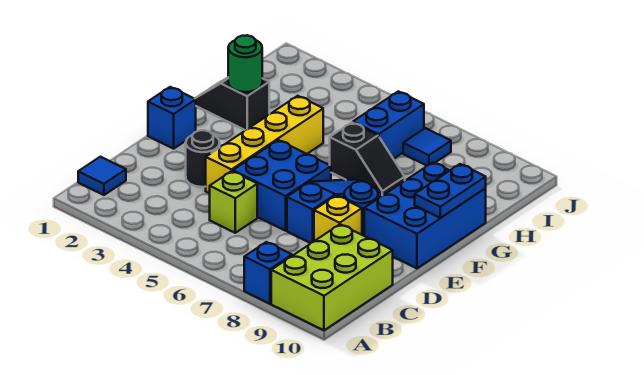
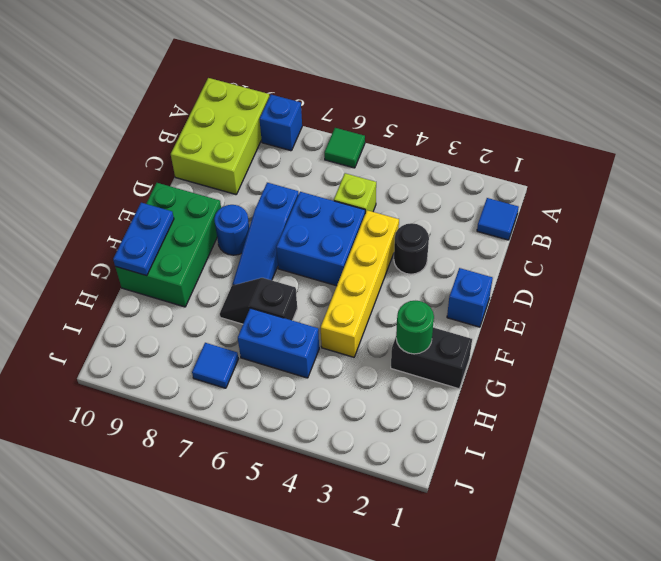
none -> green 1x1 tile [324,128,365,168]
yellow 1x1 brick [314,196,362,241] -> none
blue 2x3 brick [364,162,486,268] -> green 2x3 brick [116,183,221,307]
black 1x2 slope [195,78,269,130] -> black 1x2 brick [391,327,472,389]
blue 1x2 brick [353,91,424,159] -> blue 1x2 brick turned to [238,308,319,378]

